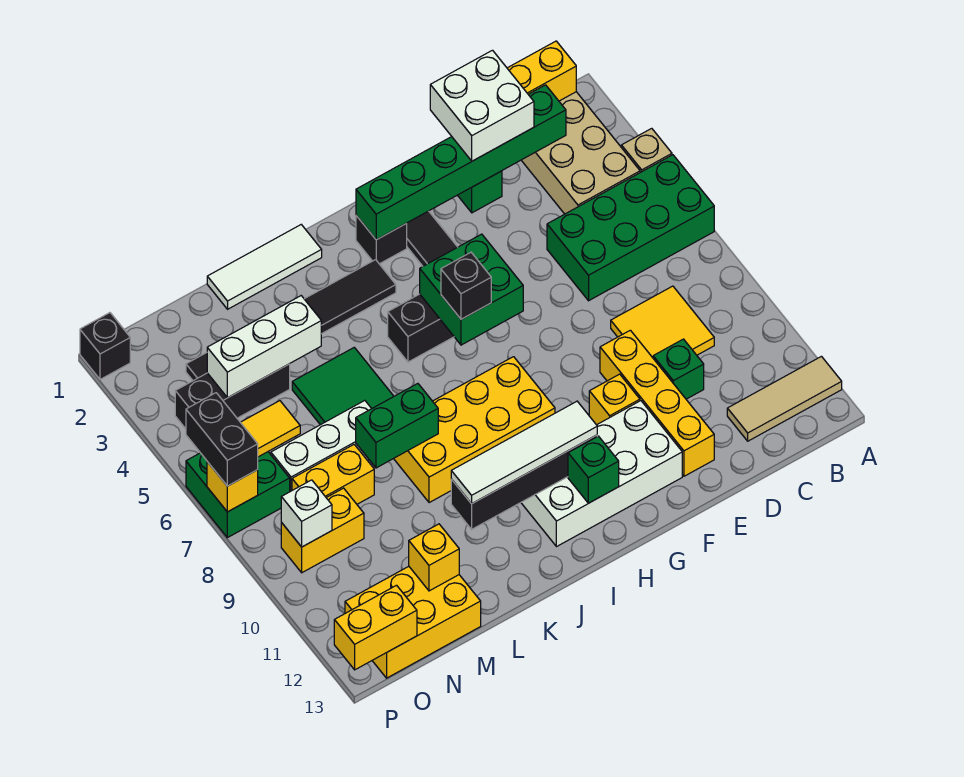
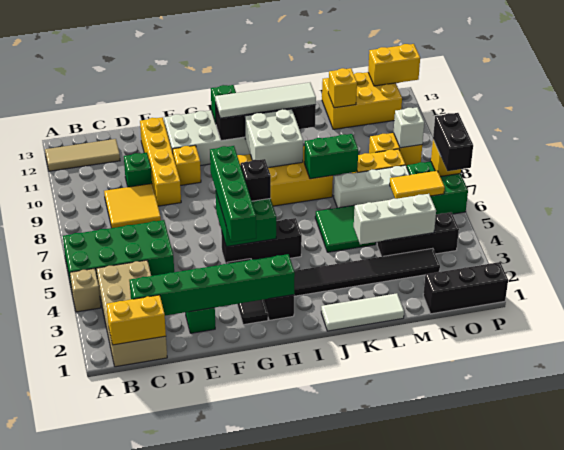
white 2x2 brick [430,50,534,161] -> white 2x2 brick moved to [245,109,303,168]
none -> green 1x4 brick [210,146,256,242]
black 1x1 brick [80,313,130,379] -> black 1x3 brick [423,262,508,314]

